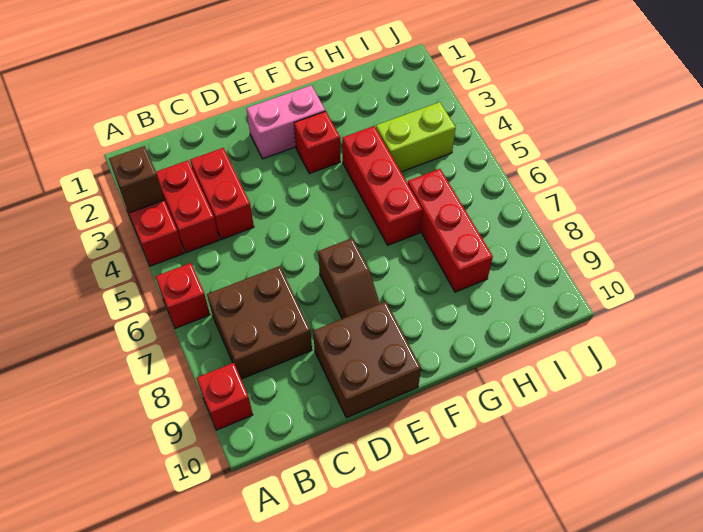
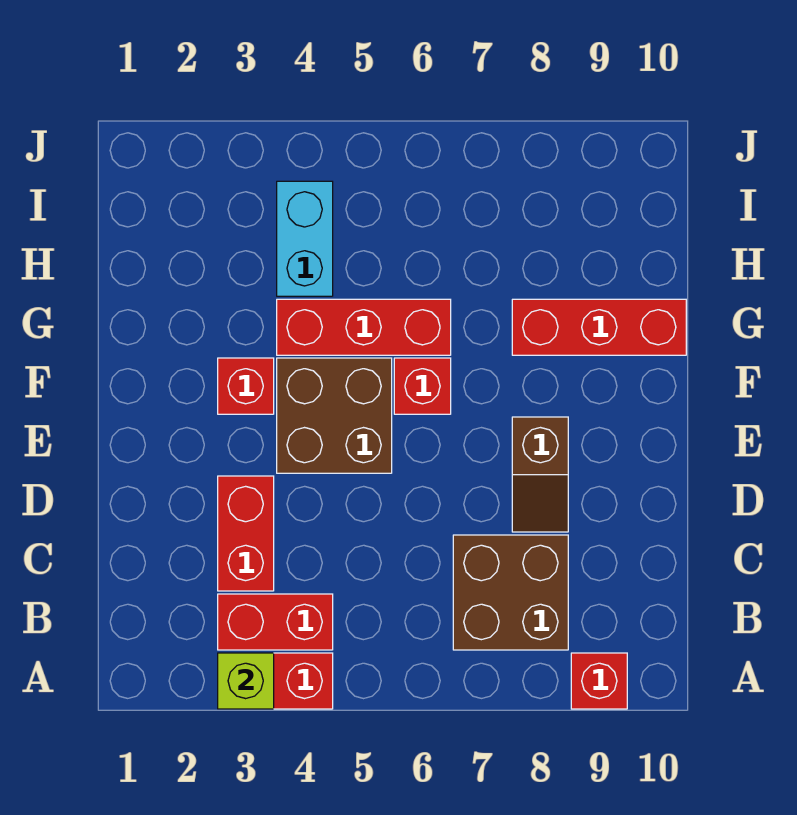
brown 1x1 brick [109,146,164,213] -> lime 1x1 brick [218,653,274,709]
red 1x1 brick [155,263,210,328] -> red 1x1 brick moved to [394,358,451,414]
red 1x2 brick [190,148,254,240] -> red 1x2 brick turned to [218,476,274,591]
brown 2x2 brick [313,302,421,418] -> brown 2x2 brick moved to [277,358,392,473]
pink 1x2 brick [246,85,325,159] -> none
brown 1x2 slope [318,238,380,319] -> brown 1x2 slope turned to [512,417,568,532]
lime 1x2 brick [376,102,456,172] -> cyan 1x2 brick [277,181,333,296]
red 1x3 brick [408,169,493,292] -> red 1x3 brick moved to [512,299,686,355]

